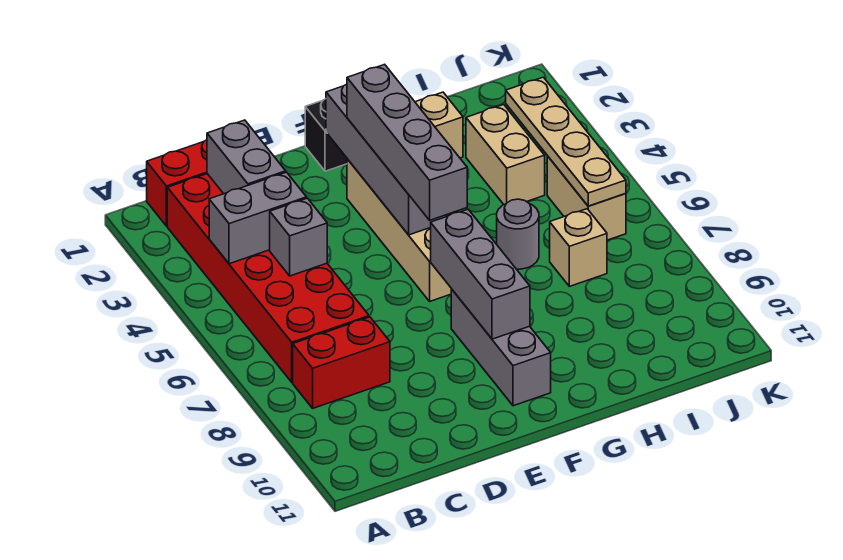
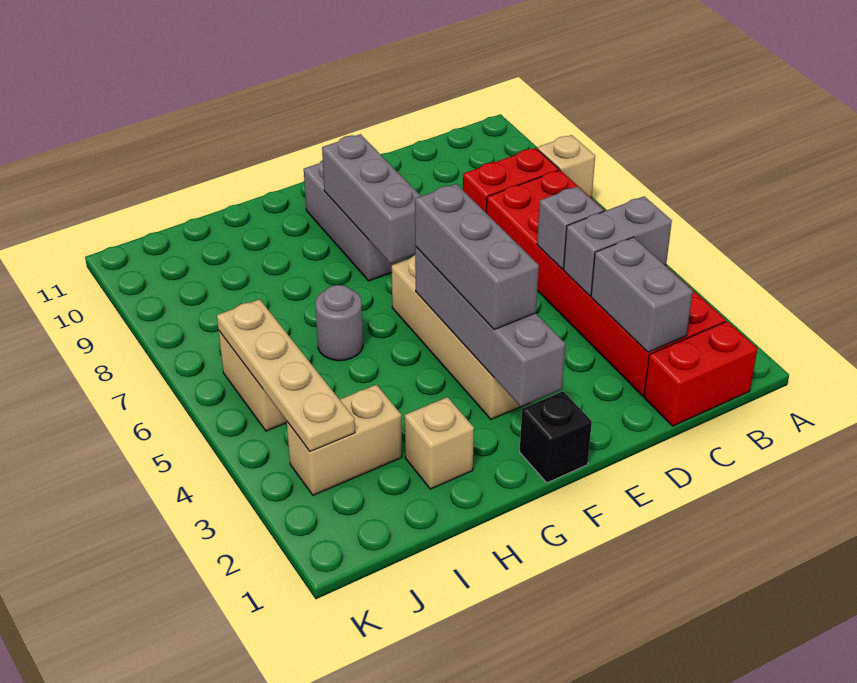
grey 1x4 brick [347,64,467,220] -> grey 1x3 brick [415,184,539,330]
tan 1x2 brick [466,105,545,204] -> tan 1x2 brick turned to [287,385,402,495]
tan 1x1 brick [550,209,607,286] -> tan 1x1 brick moved to [537,135,595,197]

